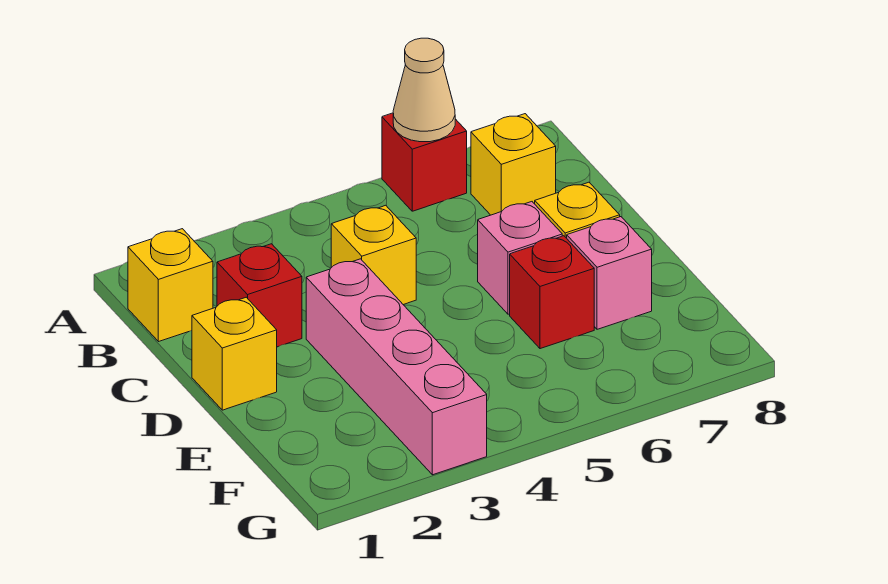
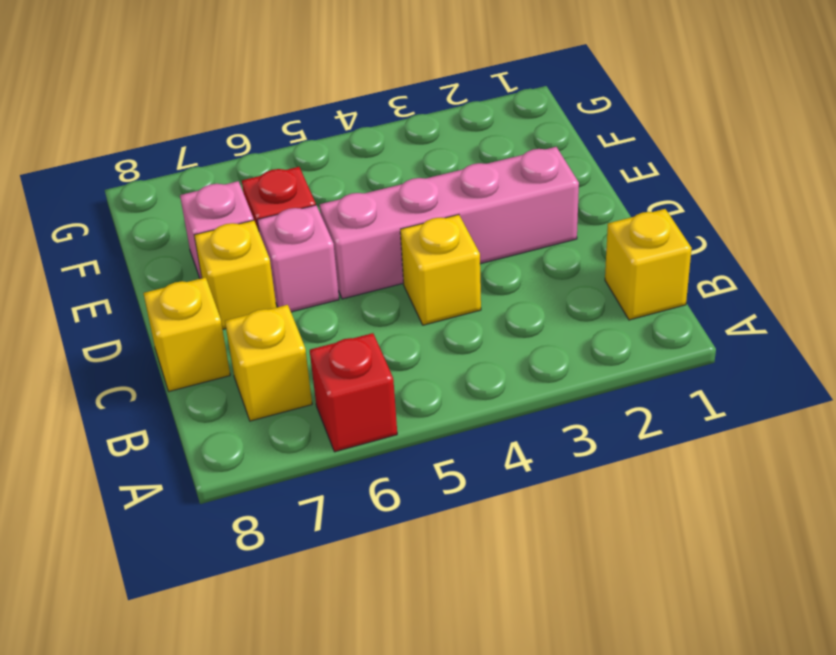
tan 1x1 cone [393,38,455,142] -> none
red 1x1 brick [217,244,302,347] -> none
yellow 1x1 brick [192,297,277,410] -> yellow 1x1 brick moved to [143,277,230,391]
pink 1x4 brick [306,259,487,475] -> pink 1x4 brick turned to [320,147,579,299]

